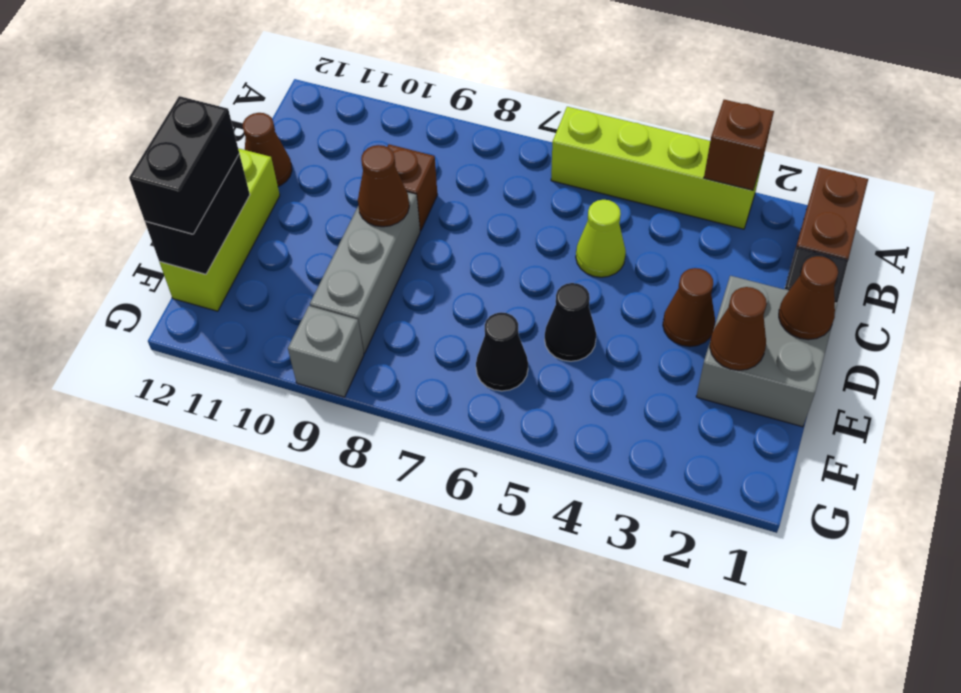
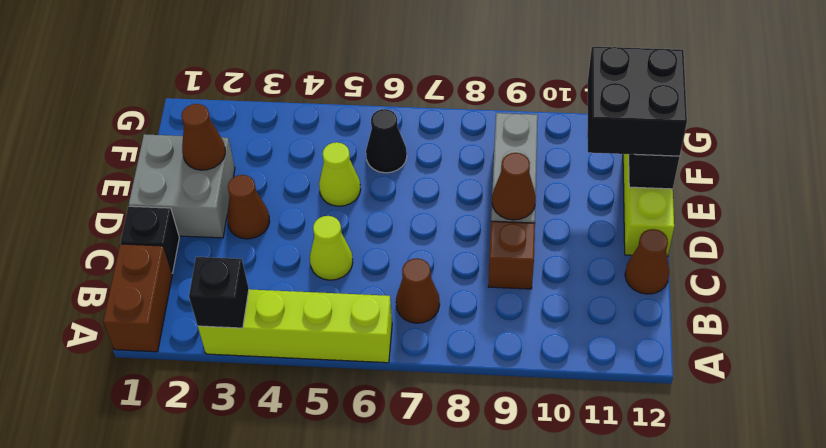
brown 1x1 brick [704,100,774,190] -> black 1x1 brick [189,257,249,328]
brown 1x1 cone [779,256,838,340] -> brown 1x1 cone moved to [396,258,440,323]
black 1x1 cone [545,283,596,361] -> lime 1x1 cone [319,142,361,206]
black 1x2 brick [129,96,239,234] -> black 2x2 brick [588,47,687,156]
grey 1x1 brick [288,306,364,397] -> none

